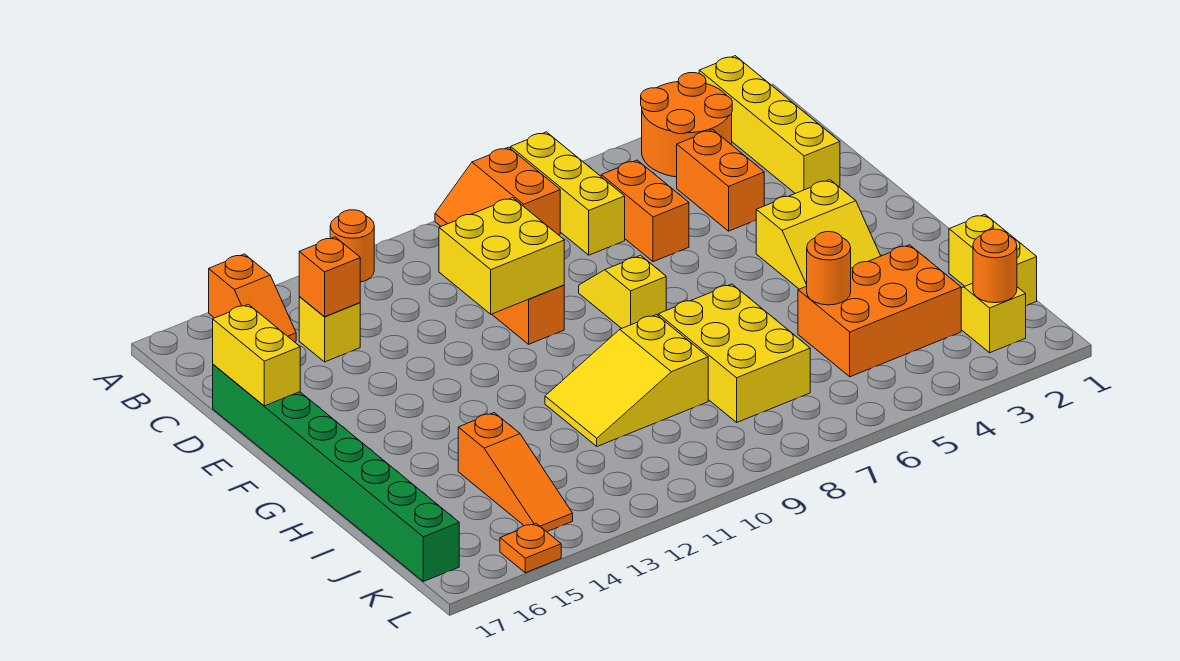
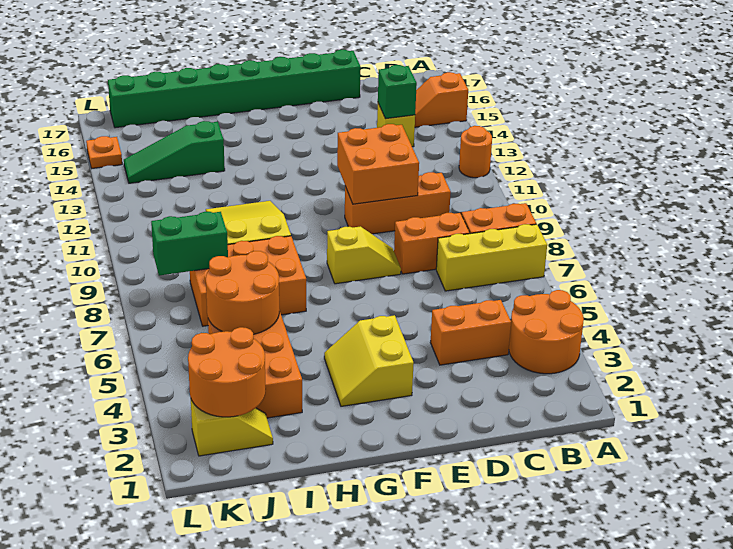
yellow 1x4 brick [699,56,840,193] -> none
orange 1x2 brick [601,160,689,262] -> orange 1x2 brick moved to [394,213,470,274]
orange 1x1 brick [299,237,360,317] -> green 1x1 brick [378,65,417,119]
yellow 2x2 brick [439,198,564,314] -> orange 2x2 brick [337,124,419,204]
yellow 1x2 brick [213,304,300,406] -> none
yellow 2x3 brick [658,284,810,422] -> orange 2x3 brick [190,236,306,326]
yellow 1x2 brick [949,214,1037,306] -> none
orange 1x1 round brick [807,232,851,305] -> orange 2x2 round brick [206,251,279,334]
orange 1x3 slope [458,413,573,532] -> green 1x3 slope [124,121,225,183]
none -> green 1x2 brick [151,212,228,275]
orange 1x1 round brick [973,229,1017,303] -> orange 2x2 round brick [188,327,266,417]

